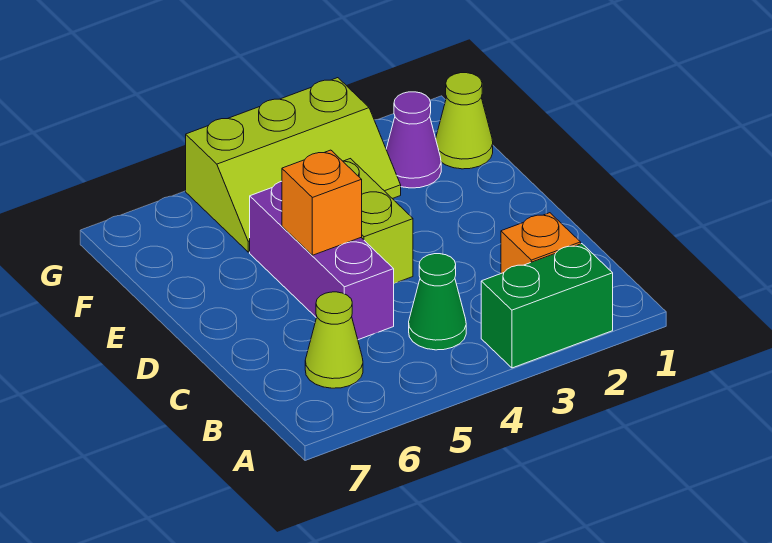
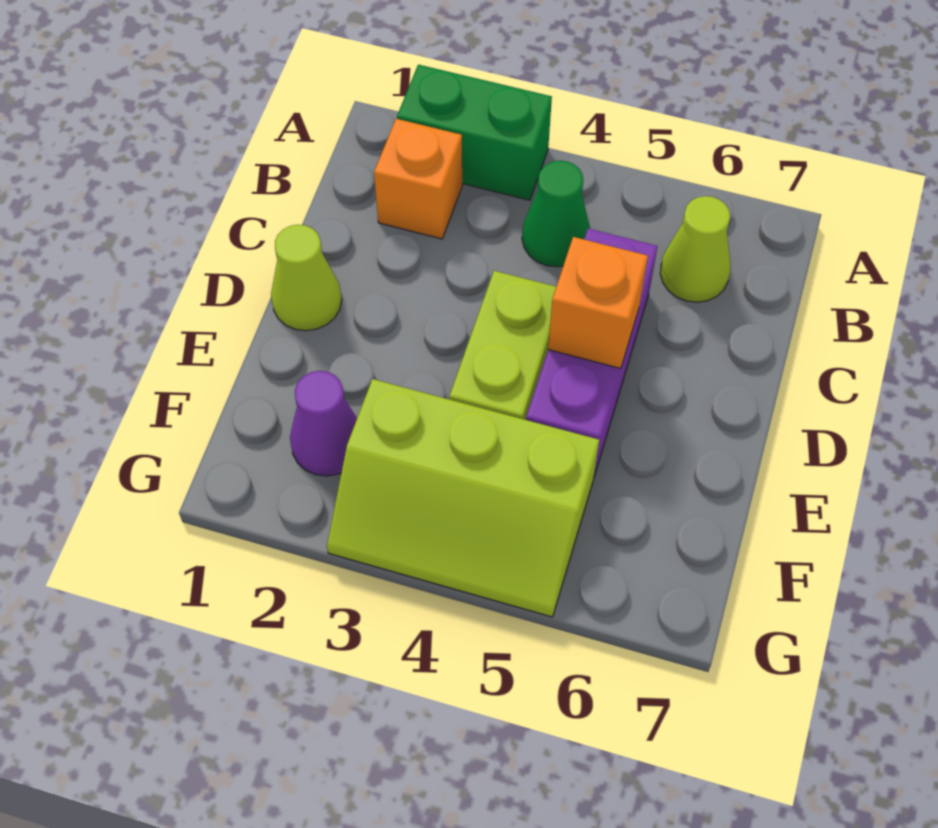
lime 1x1 cone [436,73,493,169] -> lime 1x1 cone moved to [271,225,342,331]
lime 2x3 slope [186,78,401,252] -> lime 2x3 slope turned to [327,379,599,617]

